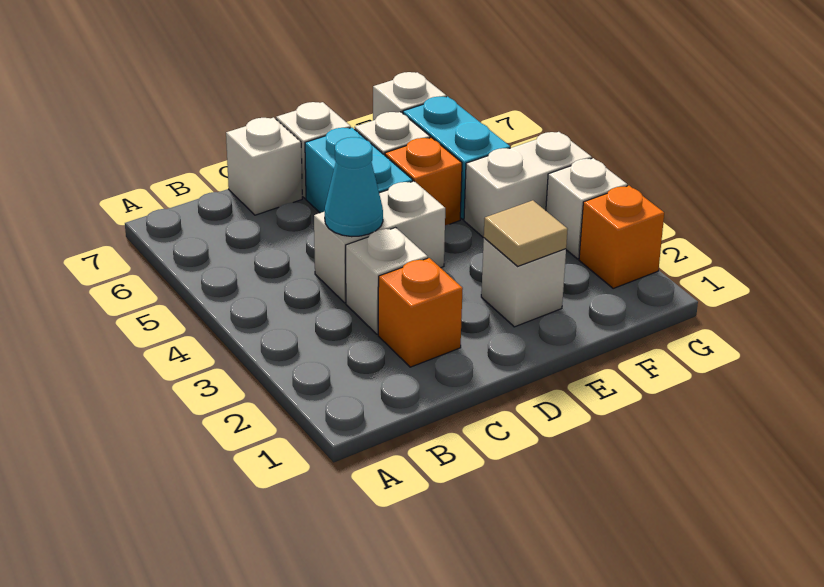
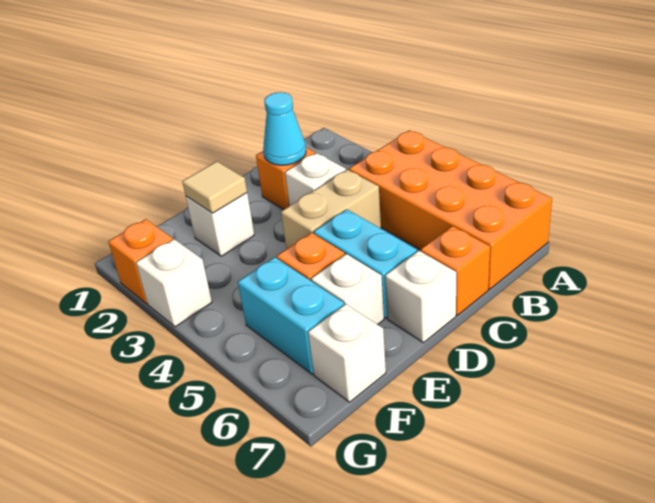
none -> orange 2x4 brick [349,130,552,289]
white 1x2 brick [314,181,445,303] -> tan 1x2 brick [281,170,381,249]
cyan 1x1 cone [325,137,383,237] -> cyan 1x1 cone moved to [263,92,306,165]
white 1x1 brick [226,117,302,215] -> orange 1x1 brick [421,226,490,315]
white 1x2 brick [464,132,592,238] -> none

